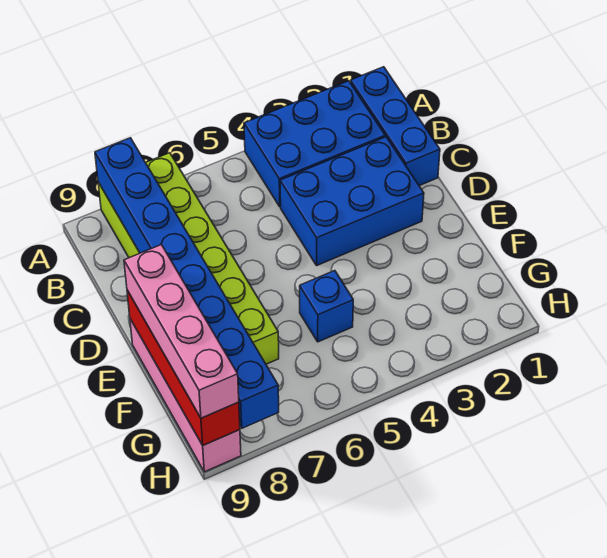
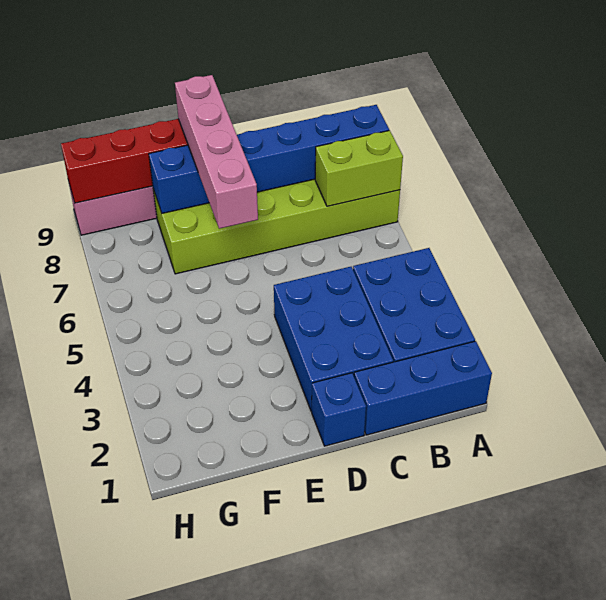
none -> lime 1x2 brick [315,130,403,206]
blue 1x8 brick [95,138,279,428] -> blue 1x6 brick [149,105,389,213]
pink 1x4 brick [124,244,239,418] -> pink 1x4 brick turned to [175,75,258,229]
blue 1x1 brick [300,271,353,342] -> blue 1x1 brick moved to [312,373,366,446]

